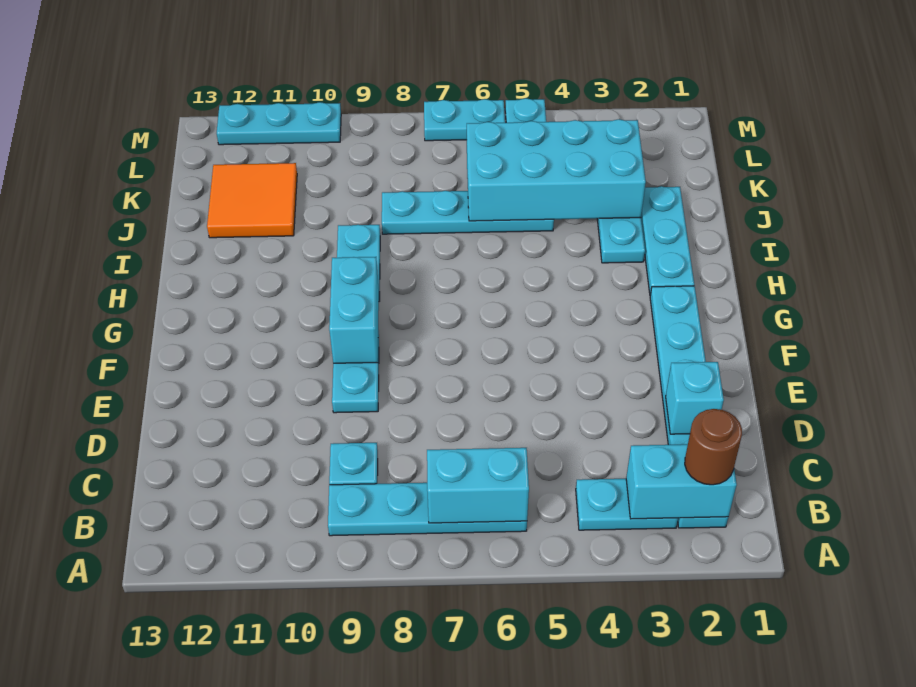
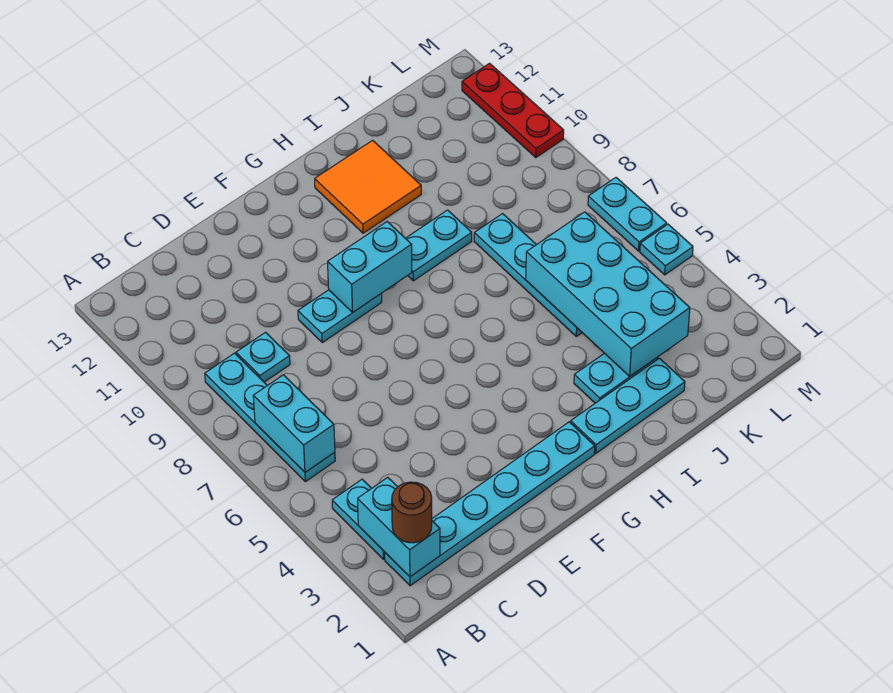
cyan 1x1 brick [666,362,724,434] -> none
orange 2x2 tile [207,163,297,238] -> orange 2x2 tile moved to [315,140,421,233]
cyan 1x3 plate [217,102,341,145] -> red 1x3 plate [462,63,564,157]

